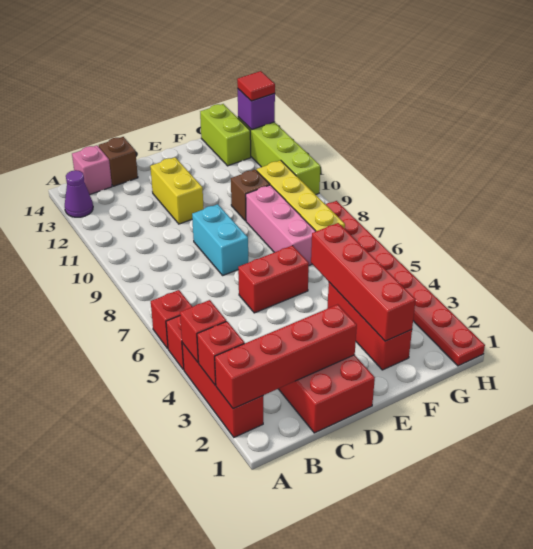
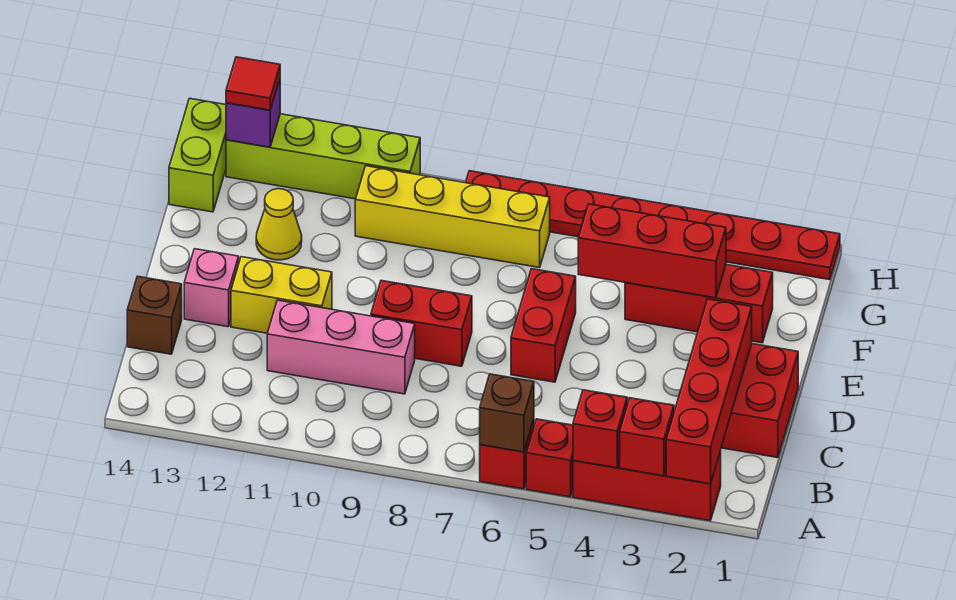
purple 1x1 cone [65,170,93,217] -> none
pink 1x1 brick [72,145,112,194] -> pink 1x1 brick moved to [184,249,239,327]
cyan 1x2 brick [192,204,248,275] -> red 1x2 brick [371,281,472,366]
red 1x4 brick [311,223,416,341] -> red 1x3 brick [578,204,726,298]
pink 1x3 brick [246,185,316,265] -> pink 1x3 brick moved to [267,300,415,394]
brown 1x1 brick [231,170,270,221] -> brown 1x1 brick moved to [480,374,534,452]
none -> yellow 1x1 cone [256,189,302,260]
lime 1x2 brick [200,104,251,166] -> lime 1x2 brick turned to [169,98,226,212]

